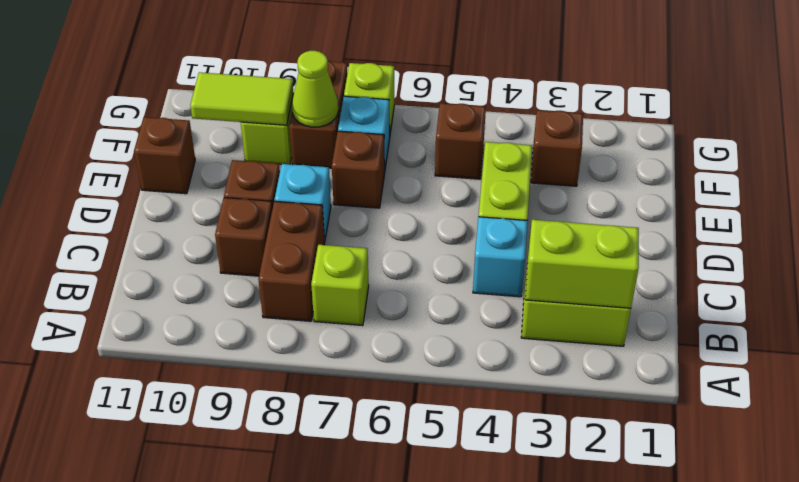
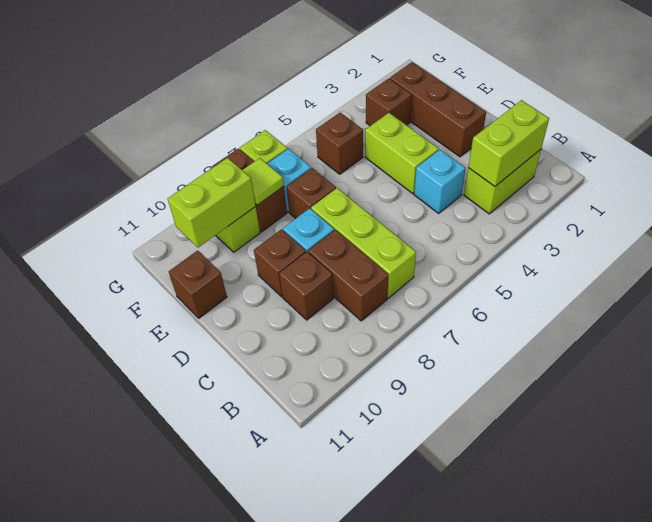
lime 1x1 brick [311,245,369,326] -> lime 1x3 brick [311,188,416,298]
none -> brown 1x3 brick [390,62,486,157]
lime 1x1 cone [292,51,338,127] -> lime 1x1 tile [243,158,284,205]
lime 1x2 tile [190,72,293,125] -> lime 1x2 brick [168,158,256,248]

